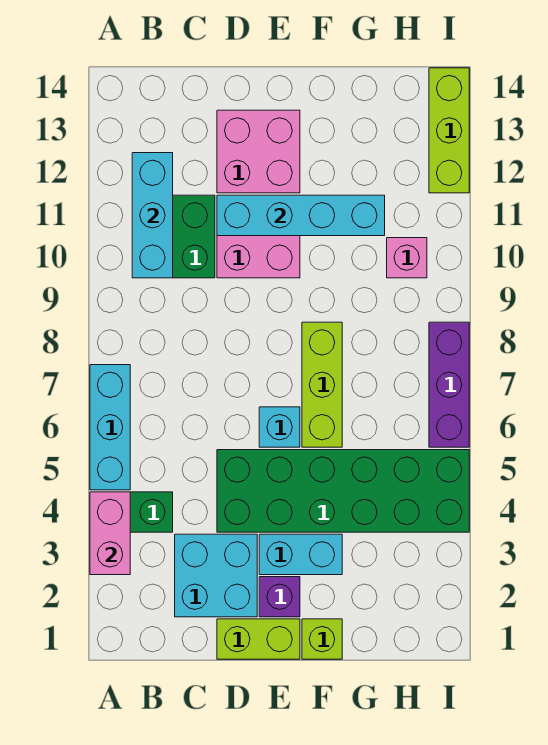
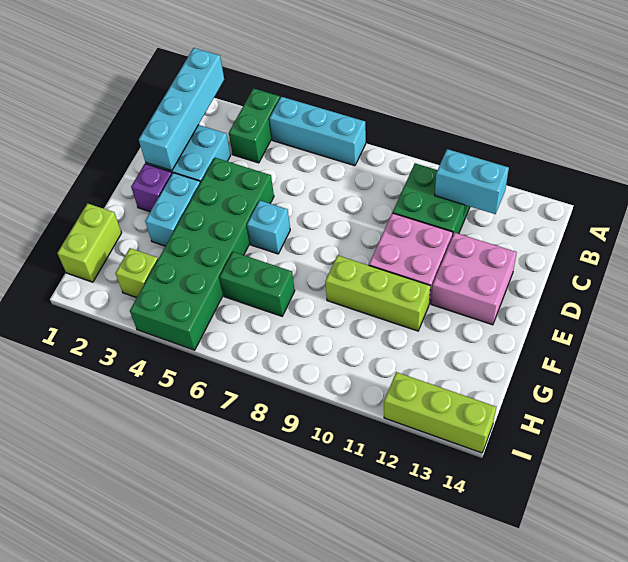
pink 1x2 brick [90,492,130,575] -> none
cyan 1x3 brick [132,153,173,278] -> cyan 1x2 brick [435,149,509,214]
lime 1x2 brick [217,619,300,659] -> lime 1x2 brick moved to [57,203,122,282]
cyan 1x4 brick [217,195,385,236] -> cyan 1x4 brick moved to [139,48,224,171]
lime 1x1 brick [302,619,342,659] -> lime 1x1 brick moved to [116,248,158,298]
lime 1x3 brick [302,322,342,447] -> lime 1x3 brick moved to [325,255,430,331]
none -> green 1x2 brick [220,252,295,316]
pink 1x1 brick [387,238,427,278] -> none
purple 1x3 brick [429,322,469,447] -> none

